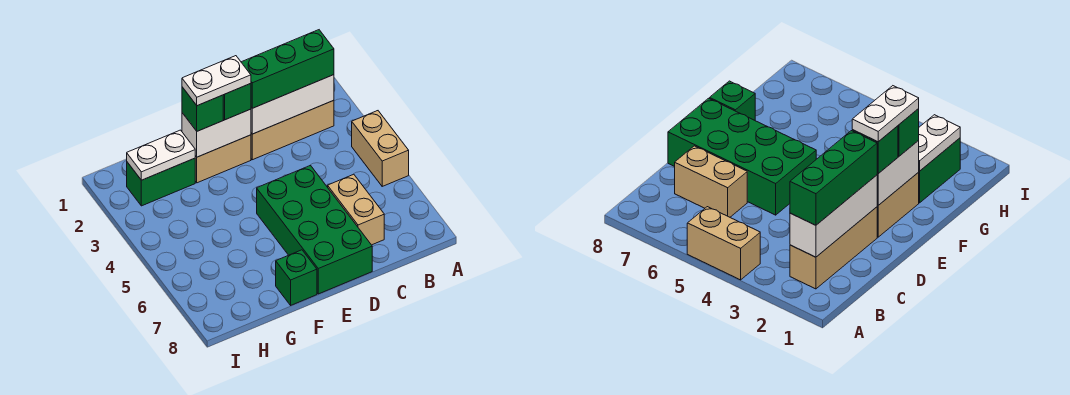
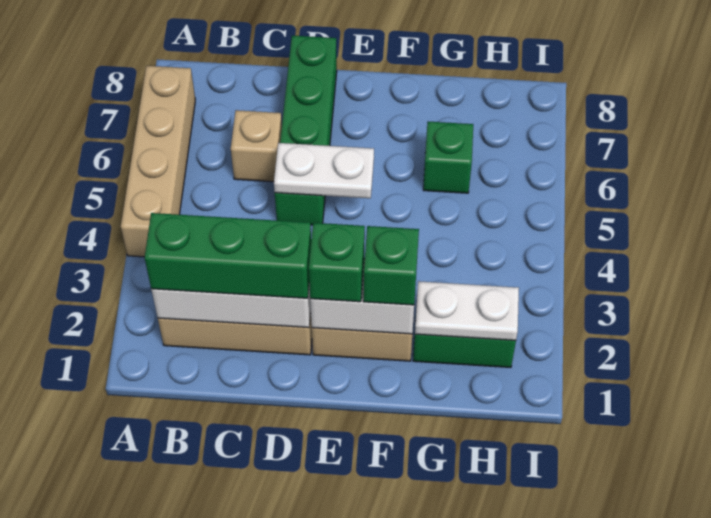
tan 1x2 brick [352,111,409,186] -> tan 1x4 brick [121,66,195,257]
tan 1x2 brick [328,174,384,245] -> tan 1x1 brick [231,110,282,182]
green 2x4 brick [257,166,372,294] -> green 1x4 brick [275,36,337,225]
white 1x2 plate [182,56,251,106] -> white 1x2 plate moved to [274,143,374,198]
green 1x1 brick [276,250,317,305] -> green 1x1 brick moved to [423,122,473,193]

